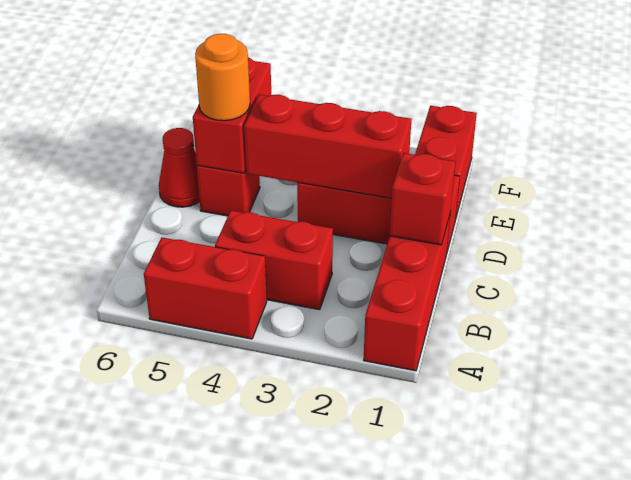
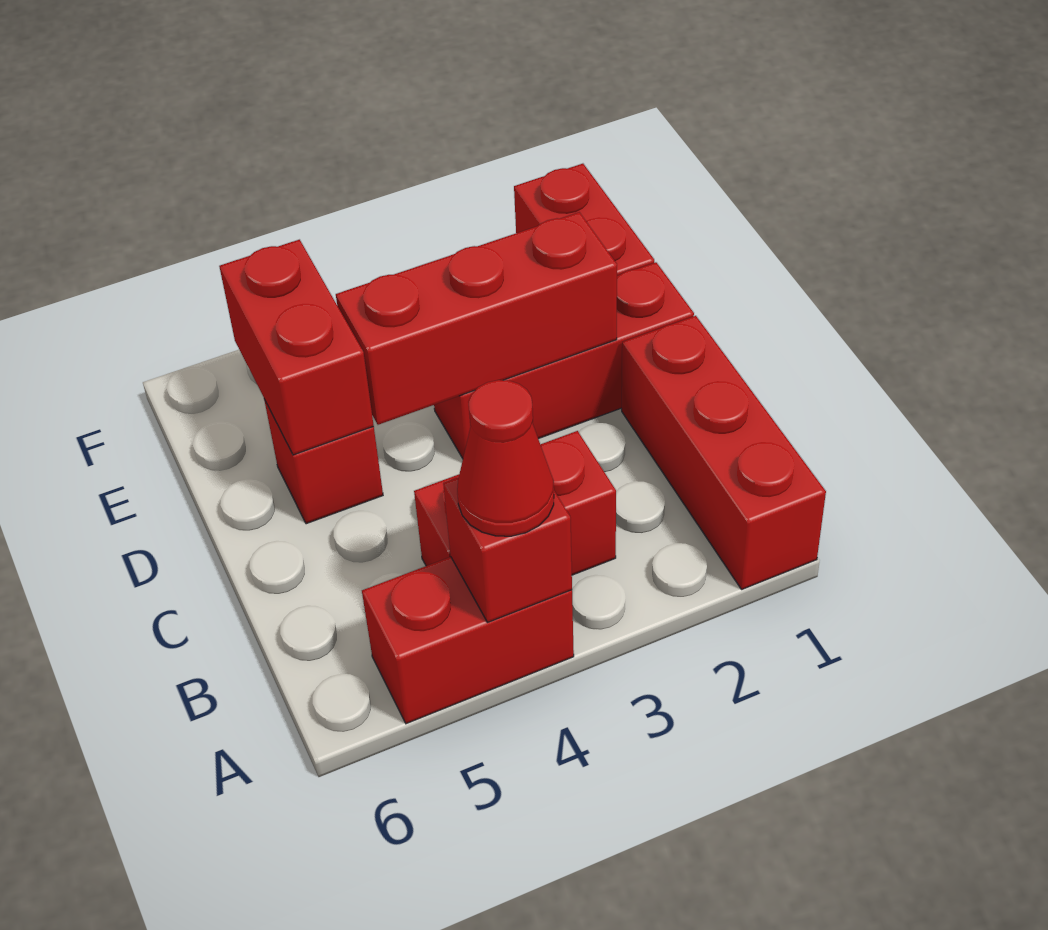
red 1x1 brick [390,153,455,245] -> red 1x1 brick moved to [443,477,572,622]
orange 1x1 round brick [195,34,250,121] -> none
red 1x1 cone [159,128,200,207] -> red 1x1 cone moved to [457,380,554,536]

